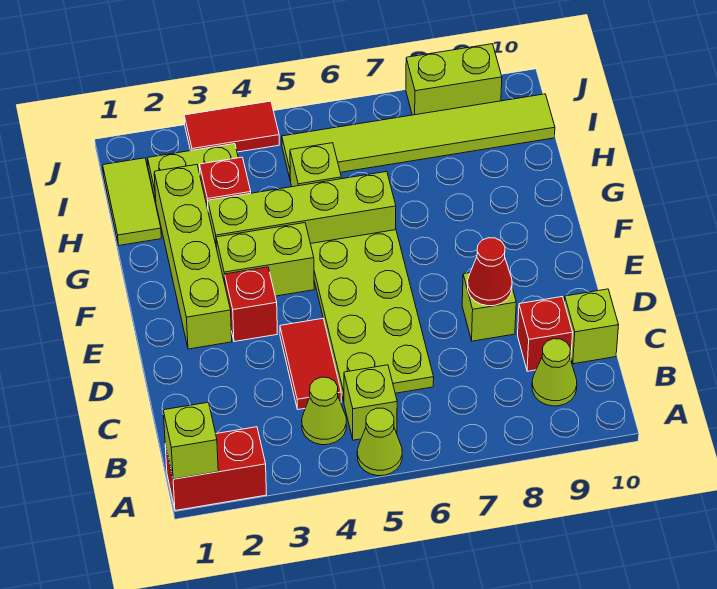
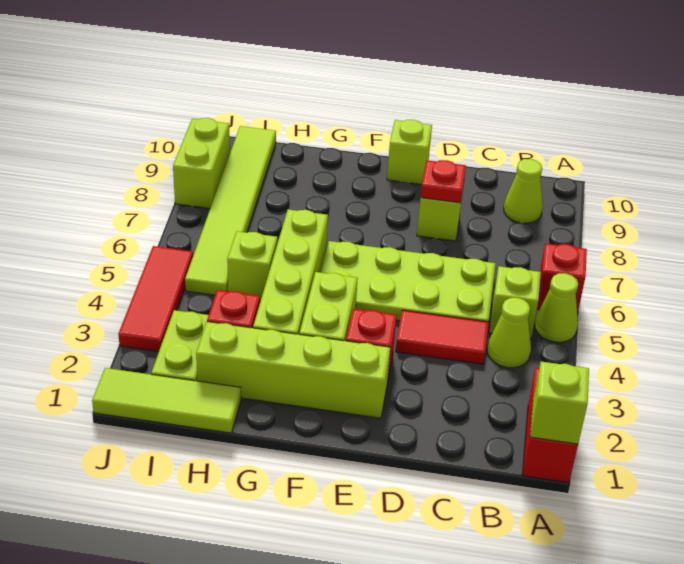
red 1x1 brick [518,297,573,371] -> red 1x1 brick moved to [537,243,587,314]
lime 1x1 brick [564,289,619,364] -> lime 1x1 brick moved to [387,120,432,184]
red 1x1 cone [468,238,512,306] -> red 1x1 plate [421,160,466,203]
lime 1x2 tile [103,158,161,245] -> lime 1x3 tile [92,368,241,433]
red 1x2 tile [184,101,279,152] -> red 1x3 tile [118,246,193,352]

